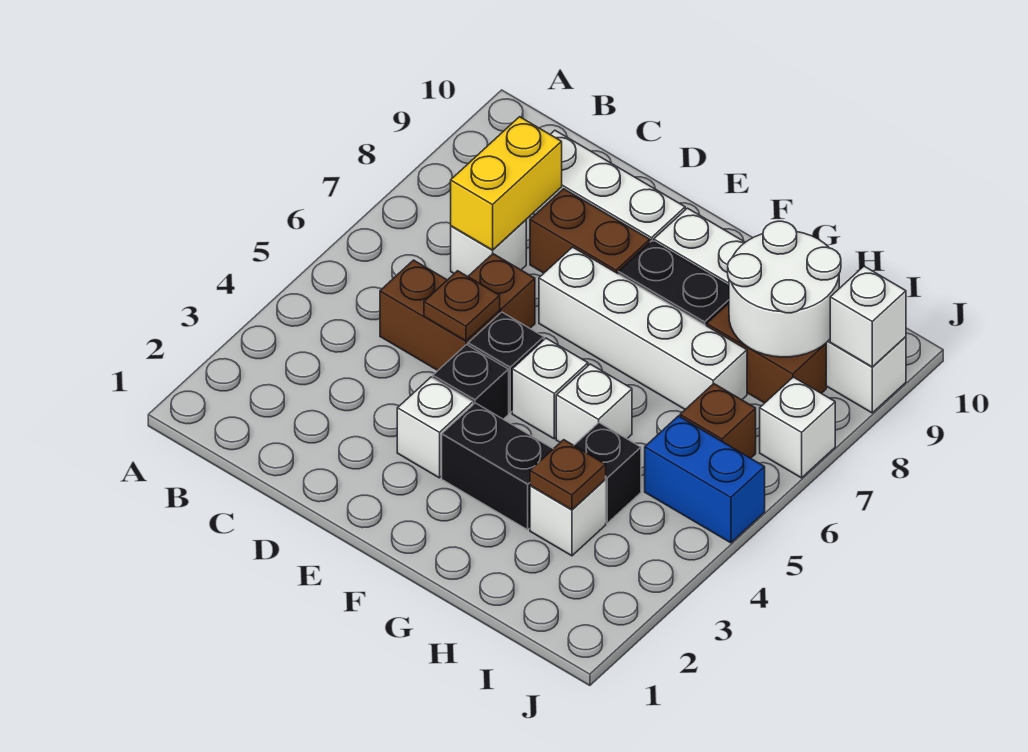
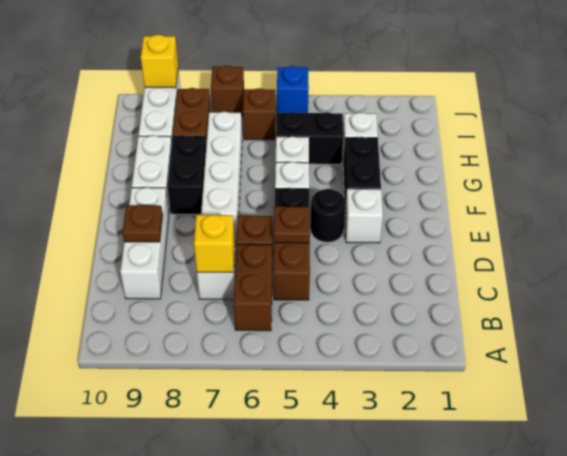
yellow 1x2 brick [451,117,562,250] -> yellow 1x1 brick [194,215,235,272]
brown 1x2 brick [530,189,650,274] -> brown 1x2 brick moved to [234,244,272,331]
black 1x1 brick [433,345,509,419] -> black 1x1 round brick [310,189,346,242]
brown 1x1 plate [530,440,606,510] -> brown 1x1 plate moved to [123,205,163,242]
black 1x1 brick [574,423,641,523] -> black 1x2 brick [276,112,343,164]
white 2x2 round brick [728,221,841,357] -> none
blue 1x2 brick [645,416,765,543] -> blue 1x1 brick [277,66,309,113]
white 1x1 brick [760,377,835,478] -> brown 1x1 brick [211,66,244,116]
white 1x1 brick [830,266,906,367] -> yellow 1x1 brick [141,35,178,88]

